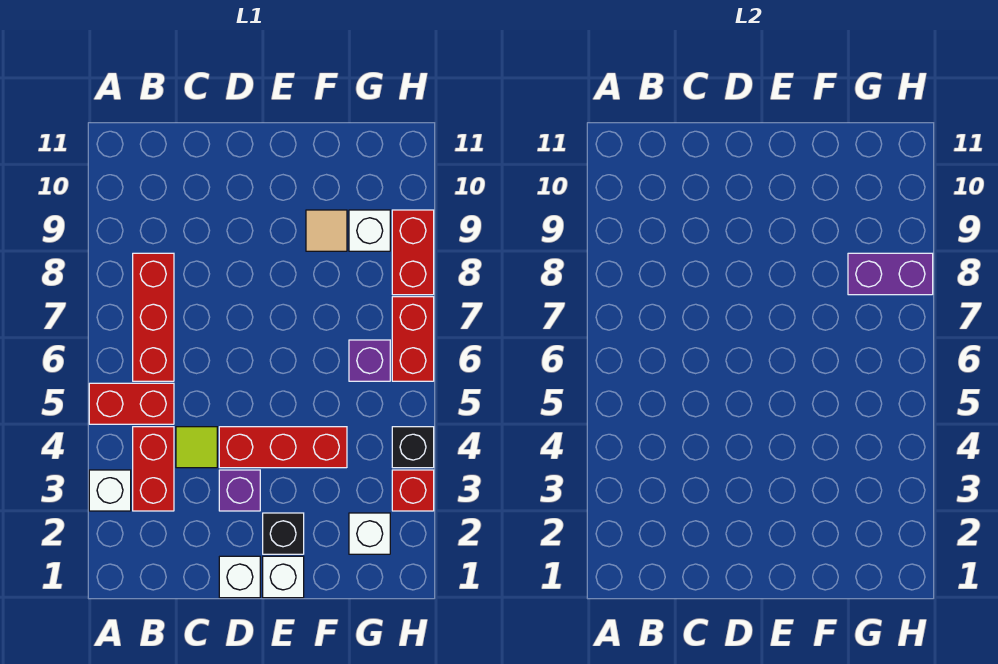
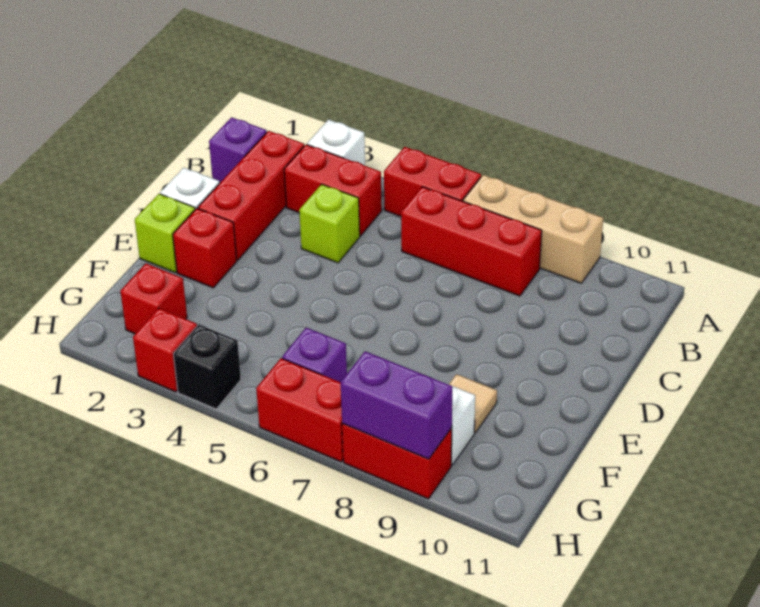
red 1x2 brick [89,383,174,424] -> red 1x2 brick turned to [384,147,481,216]
none -> tan 1x3 brick [463,175,603,283]
lime 1x1 tile [176,427,217,468] -> lime 1x1 brick [299,184,360,263]
purple 1x1 brick [219,470,260,511] -> purple 1x1 brick moved to [209,117,267,182]
red 1x3 brick [219,427,347,468] -> red 1x3 brick moved to [198,131,304,260]
white 1x1 brick [263,556,304,598] -> lime 1x1 brick [135,194,195,272]
black 1x1 brick [263,513,304,554] -> red 1x1 brick [173,208,237,288]
white 1x1 brick [349,513,390,554] -> red 1x1 brick [120,263,187,334]
purple 1x2 brick [848,253,933,295] -> purple 1x2 brick turned to [341,351,452,459]

